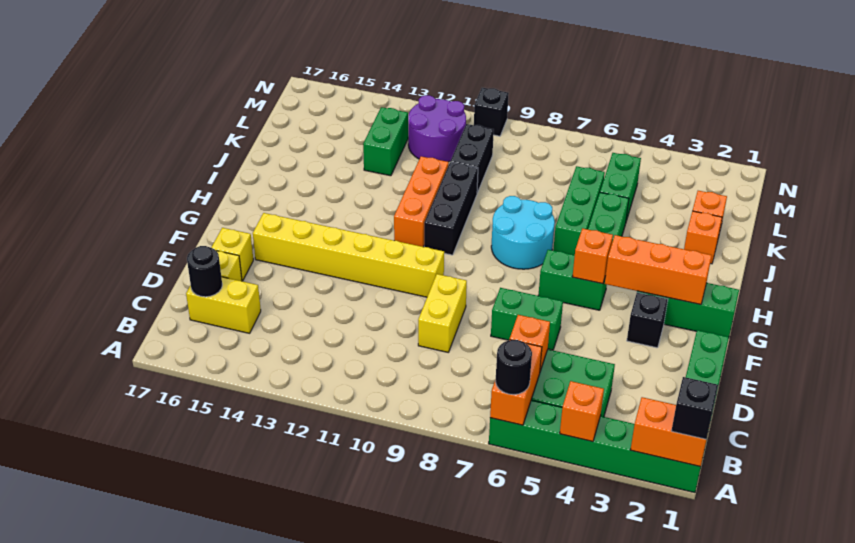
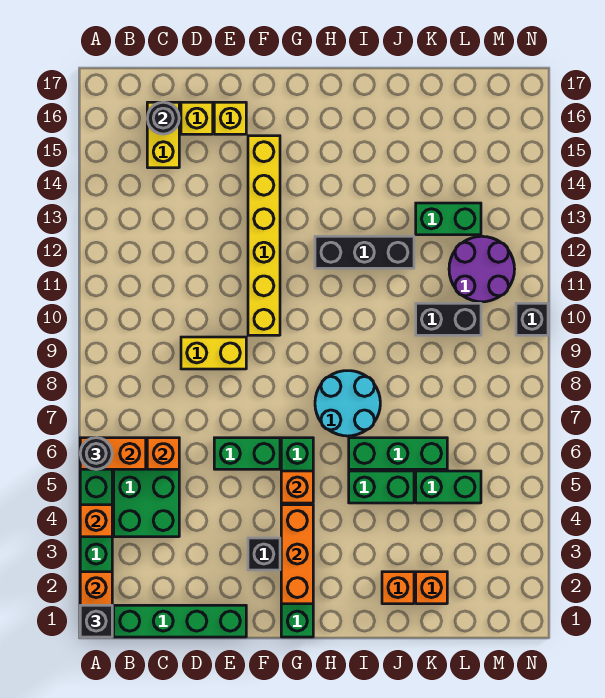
green 1x2 brick [491,288,563,350] -> green 1x2 brick turned to [214,438,280,469]
black 1x3 brick [424,162,478,255] -> black 1x3 brick moved to [315,236,414,268]
orange 1x3 brick [394,156,449,247] -> none

